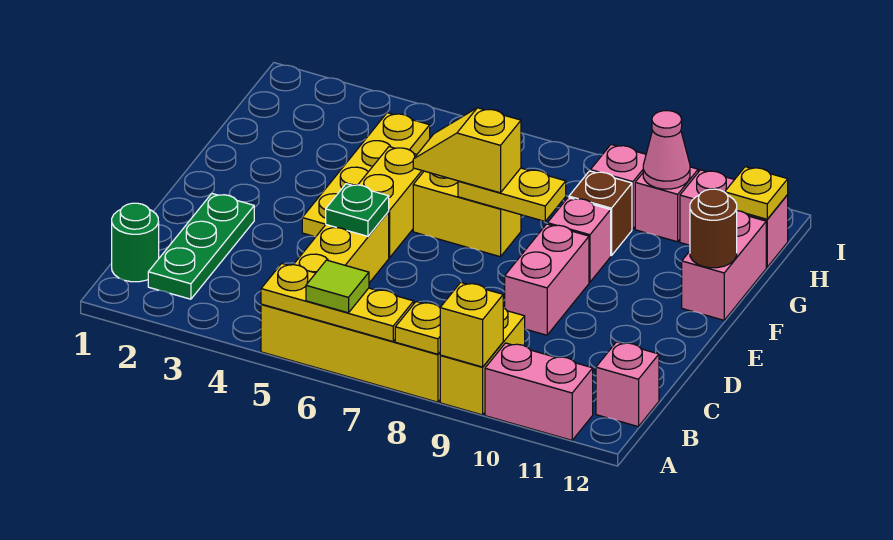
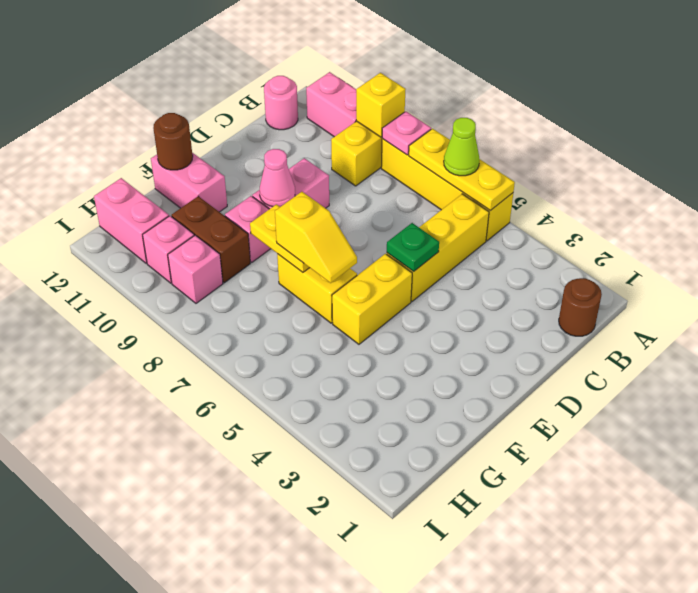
lime 1x1 tile [306,260,369,313] -> lime 1x1 cone [444,118,479,176]
yellow 1x1 plate [395,302,440,354] -> pink 1x1 plate [382,111,431,155]
green 1x1 round brick [112,203,159,282] -> brown 1x1 round brick [559,278,602,336]
green 1x3 plate [148,194,254,299] -> none
pink 1x1 brick [596,342,659,427] -> pink 1x1 round brick [264,76,298,130]
yellow 1x4 plate [302,113,430,237] -> none
pink 1x2 brick [682,211,766,320] -> pink 1x2 brick turned to [151,153,227,212]
brown 1x1 brick [569,171,632,256] -> brown 1x2 brick [171,196,250,283]
pink 1x1 cone [643,111,690,189] -> pink 1x1 cone moved to [260,149,295,207]
yellow 1x1 plate [725,167,788,219] -> none

